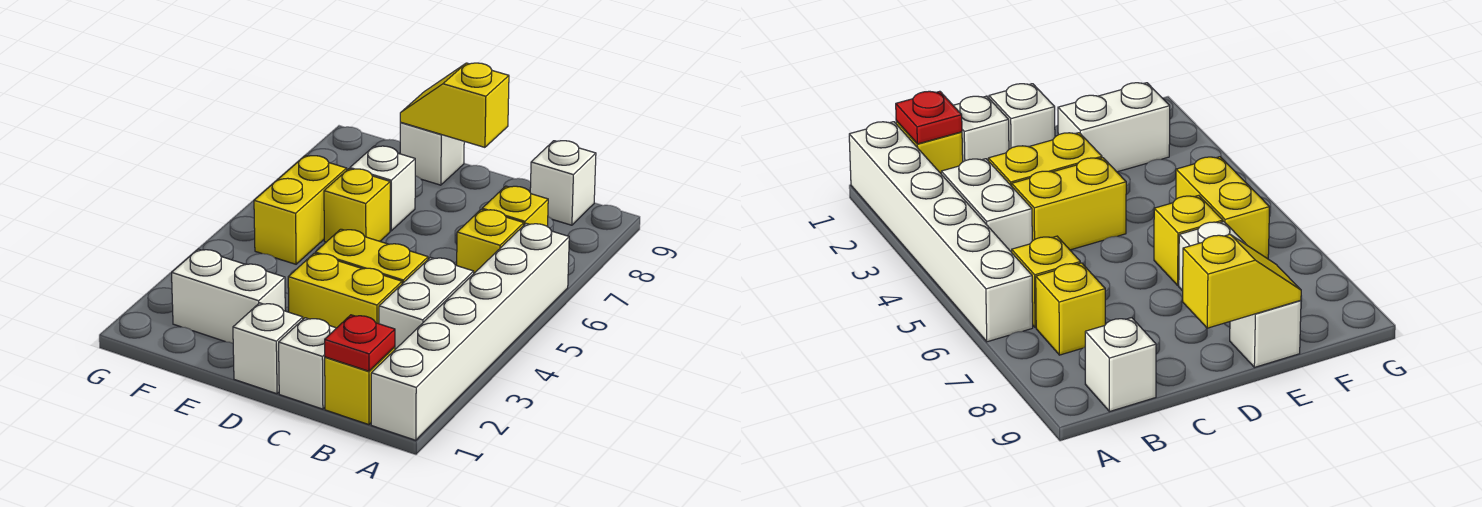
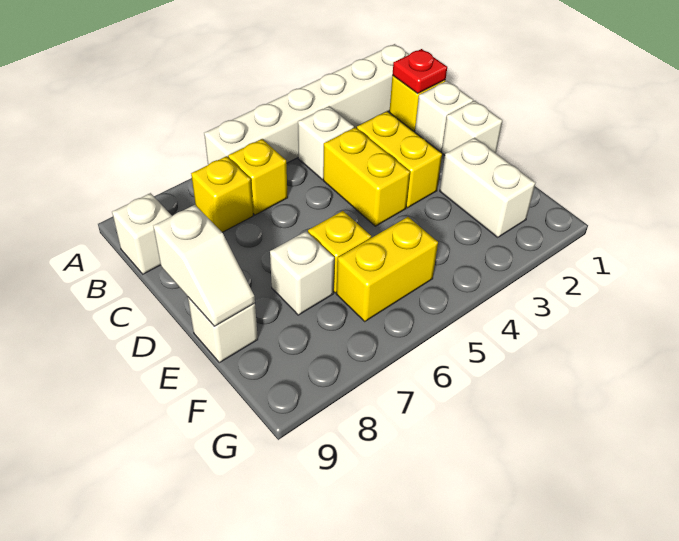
white 1x2 brick [379,257,474,349] -> white 1x1 brick [298,107,354,180]
yellow 1x2 slope [400,63,509,147] -> white 1x2 slope [153,205,255,326]

